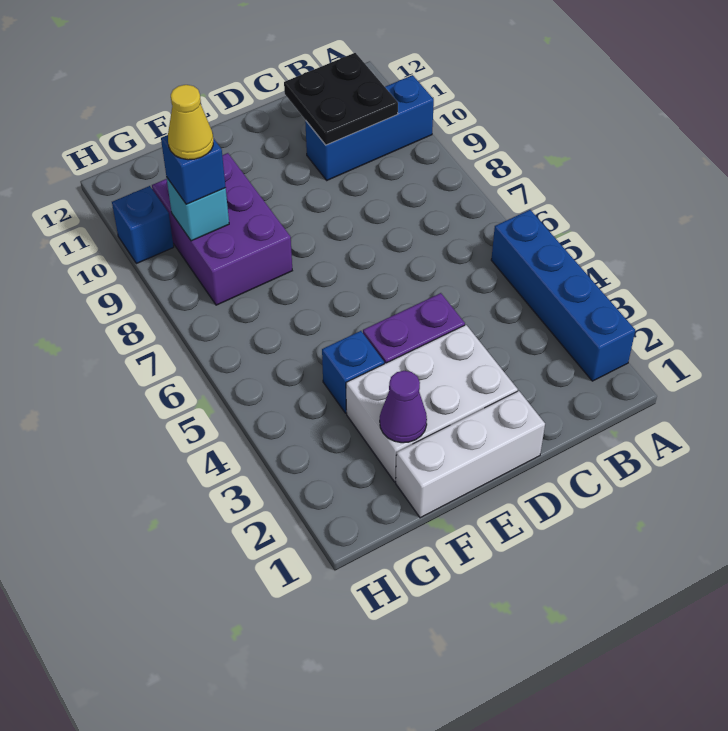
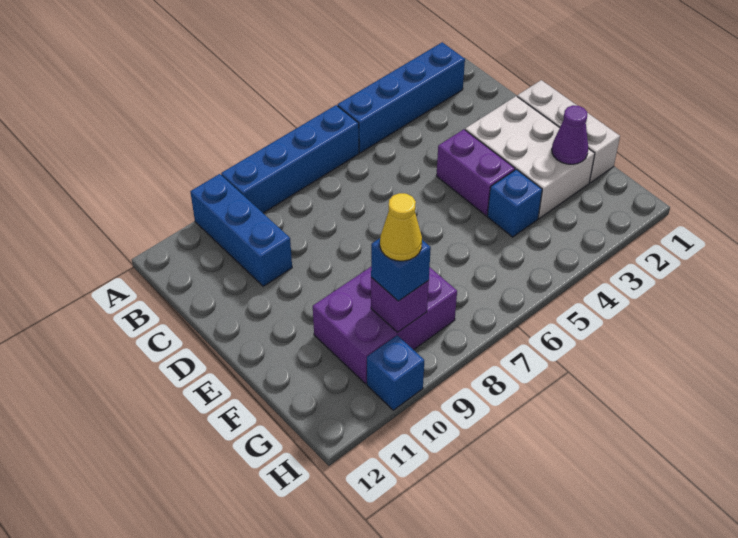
none -> blue 1x4 brick [221,105,359,213]
black 2x2 plate [284,53,398,145] -> none
cyan 1x1 brick [167,178,229,241] -> purple 1x1 brick [371,278,429,333]

